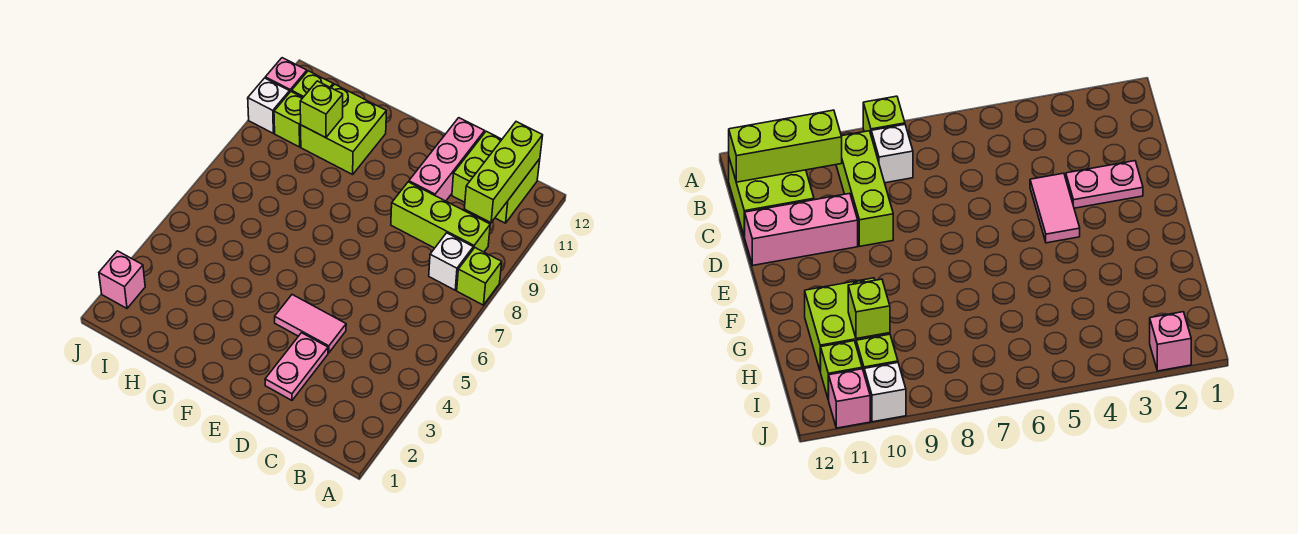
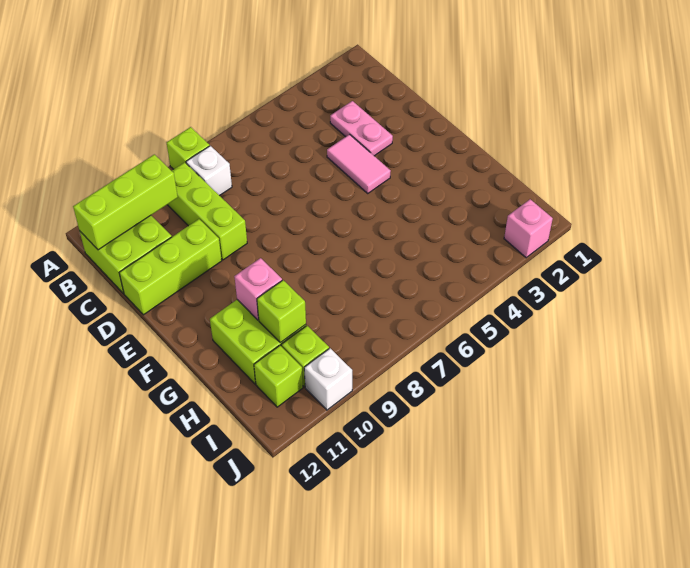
pink 1x2 plate [265,333,328,400] -> pink 1x2 plate turned to [330,101,393,156]
pink 1x3 brick [409,118,485,201] -> lime 1x3 brick [119,219,222,315]
pink 1x1 brick [265,58,307,92] -> pink 1x1 brick moved to [234,258,282,320]

